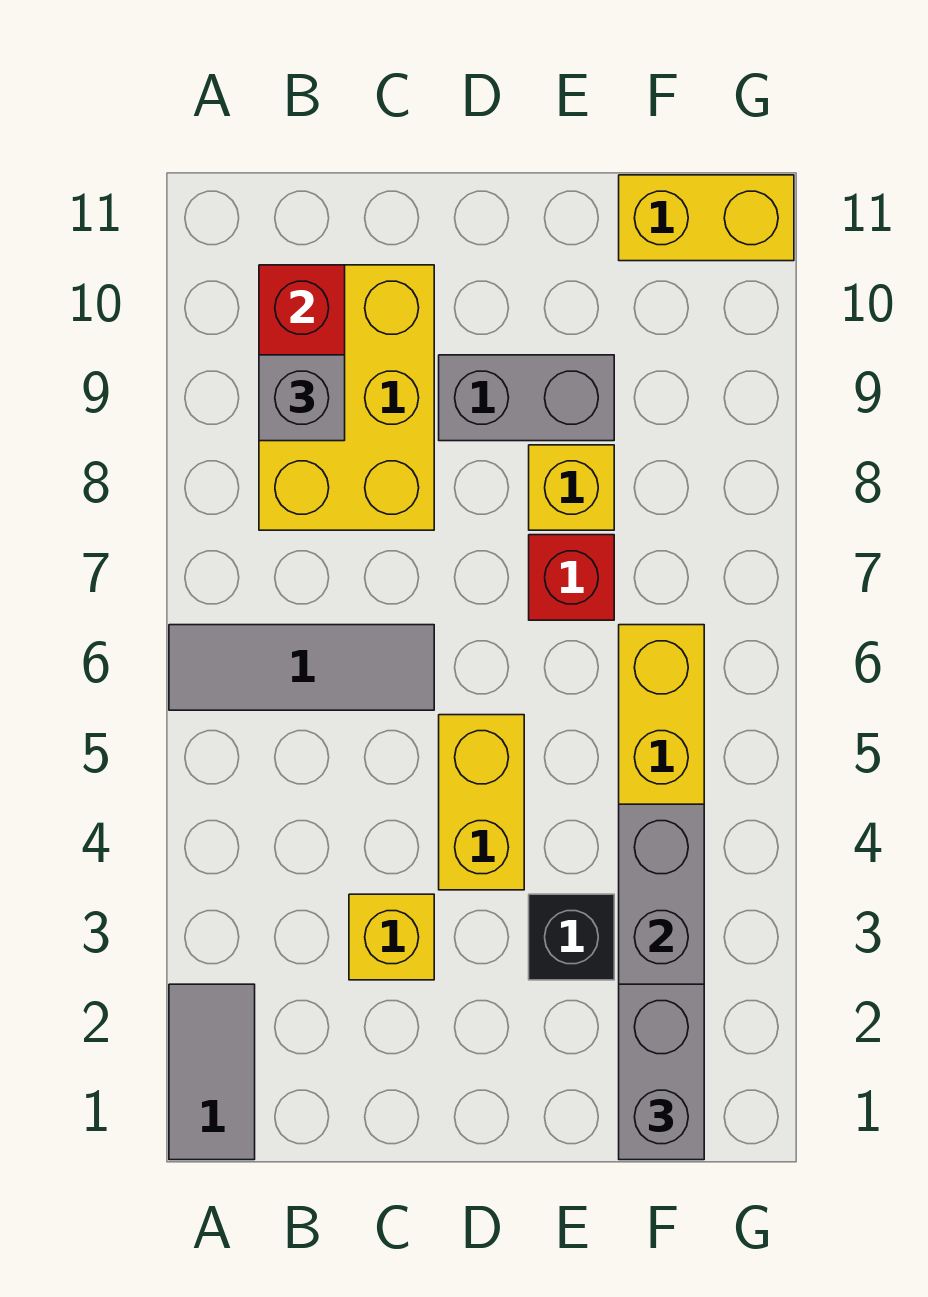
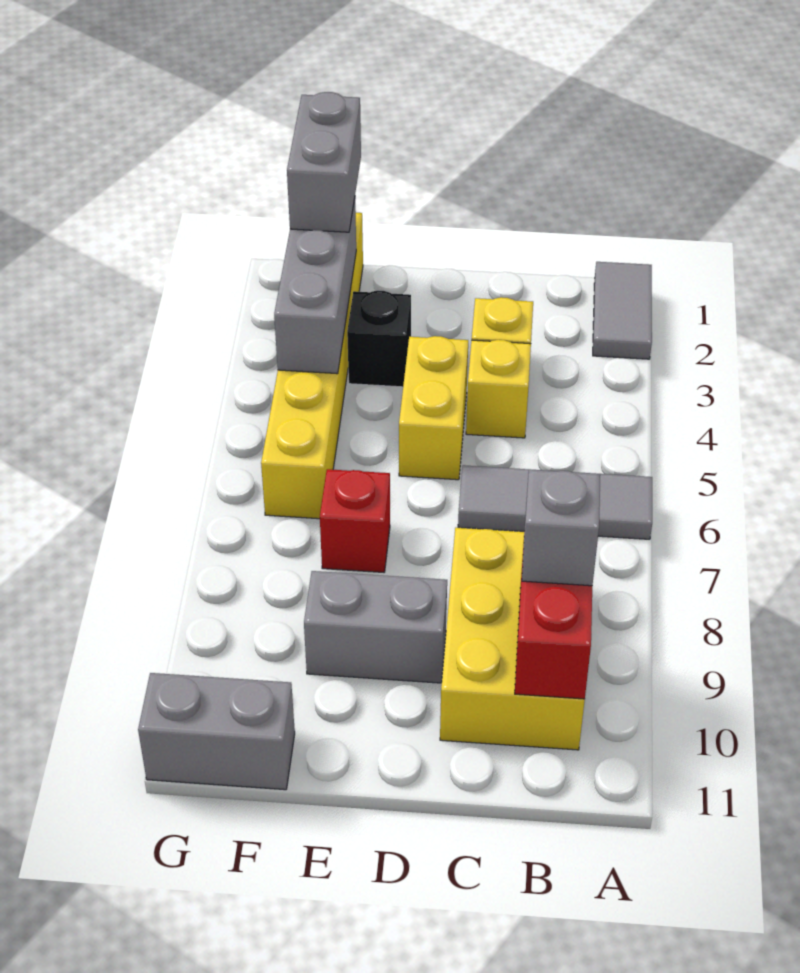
yellow 1x1 brick [529,445,614,530] -> yellow 1x1 brick moved to [466,340,531,438]
yellow 1x2 brick [619,175,794,261] -> grey 1x2 brick [138,673,295,790]

